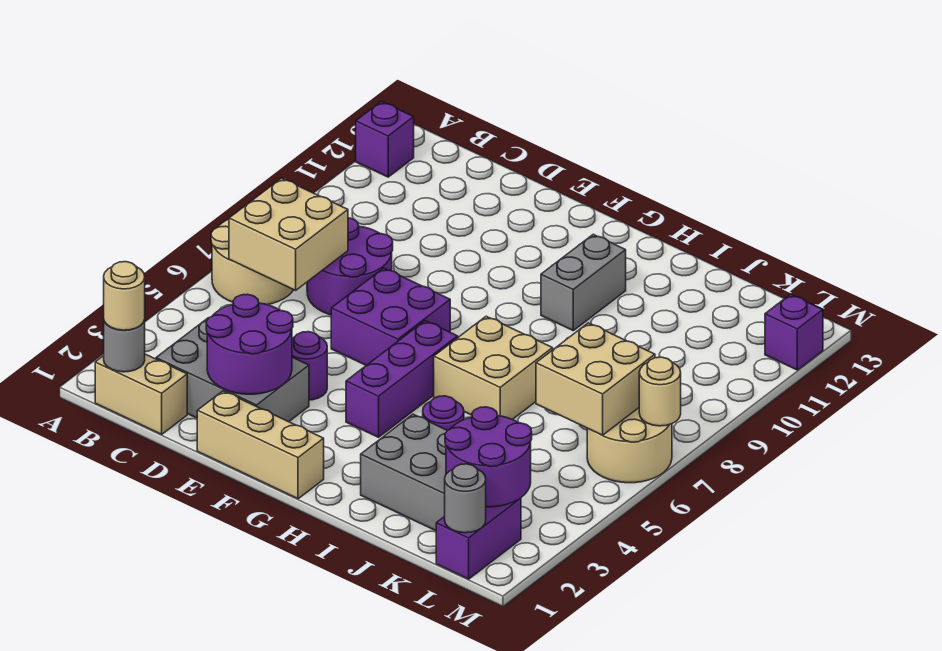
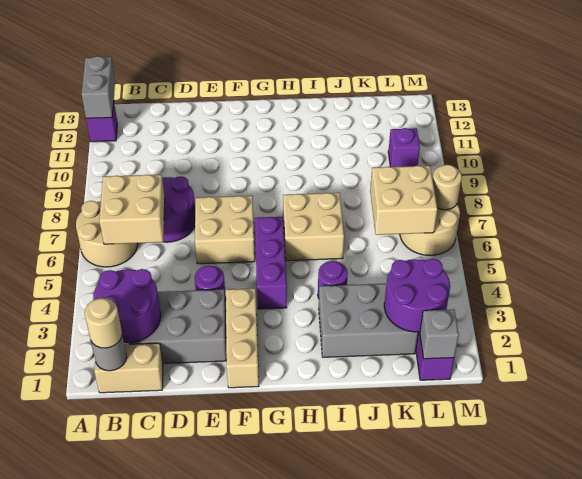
purple 2x2 round brick [206,294,293,394] -> purple 2x2 round brick moved to [93,269,161,343]
tan 1x3 brick [197,391,324,499] -> tan 1x3 brick turned to [226,288,259,388]
purple 2x2 brick [331,268,450,365] -> tan 2x2 brick [195,196,255,264]
grey 1x2 brick [541,234,626,330] -> grey 1x2 brick moved to [82,56,115,118]
grey 1x1 round brick [445,464,486,533] -> grey 1x1 brick [420,309,459,359]
purple 1x1 brick [765,294,823,370] -> purple 1x1 brick moved to [388,128,420,167]

